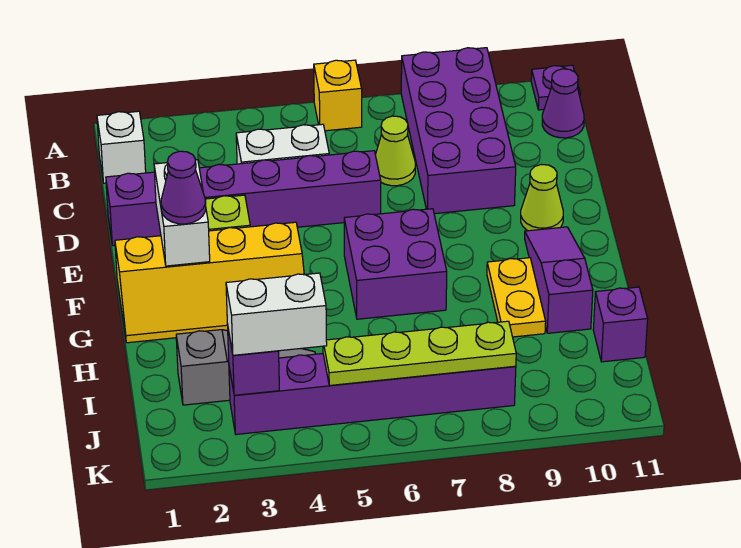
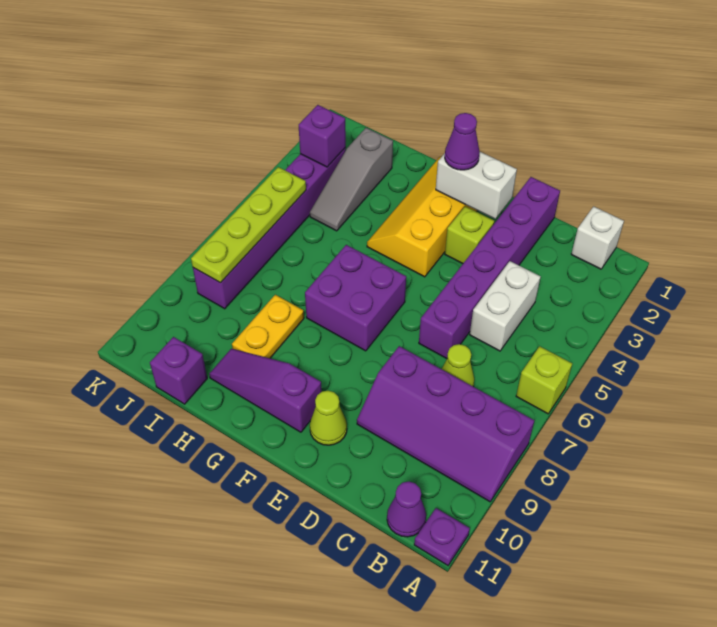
yellow 1x1 brick [314,60,362,131] -> lime 1x1 brick [516,346,572,414]
purple 2x4 brick [401,48,516,214] -> purple 2x4 slope [357,346,534,502]
purple 1x3 slope [525,227,593,333] -> purple 1x3 slope turned to [209,349,322,432]
yellow 1x2 plate [487,258,546,337] -> yellow 1x2 plate turned to [232,295,304,358]
white 1x2 brick [226,273,327,355] -> none

